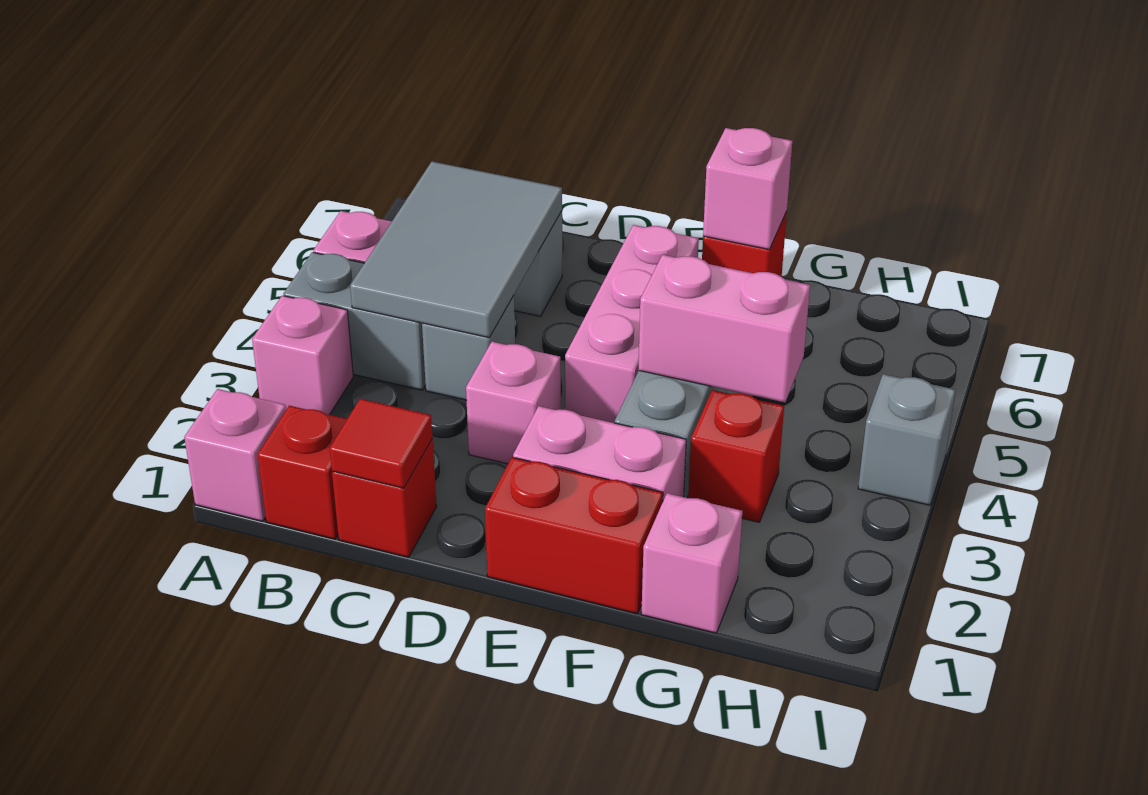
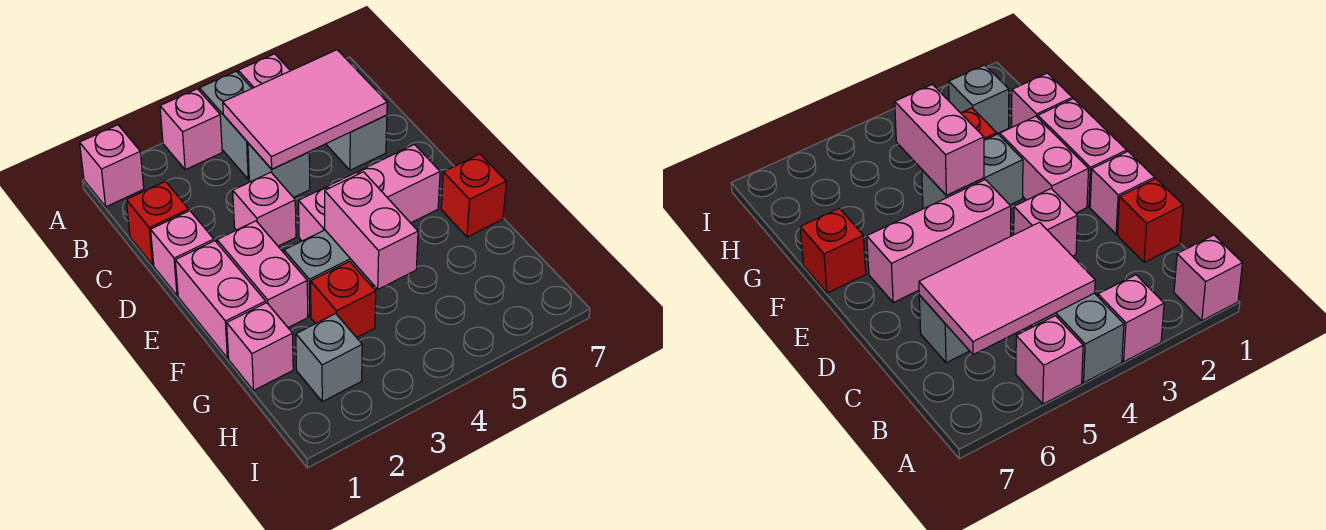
red 1x1 brick [257,406,347,539] -> none
grey 2x3 tile [350,162,562,338] -> pink 2x3 tile [223,50,387,169]
red 1x1 tile [330,399,433,488] -> none
red 1x2 brick [485,457,663,614] -> pink 1x2 brick [175,241,266,358]
pink 1x1 brick [703,128,792,250] -> pink 1x1 brick moved to [151,211,214,295]
grey 1x1 brick [858,374,956,505] -> grey 1x1 brick moved to [296,314,362,402]

